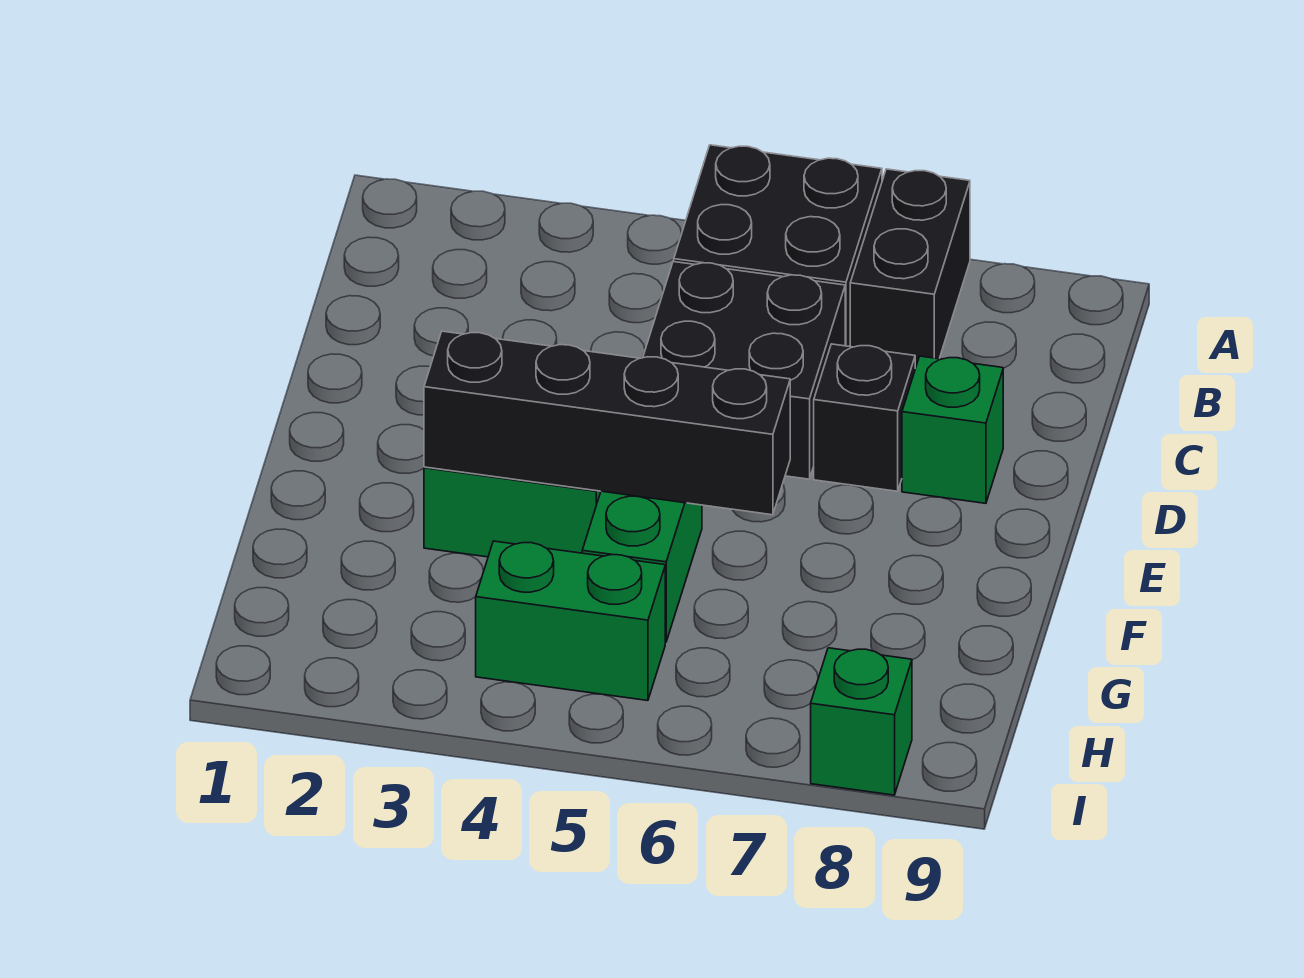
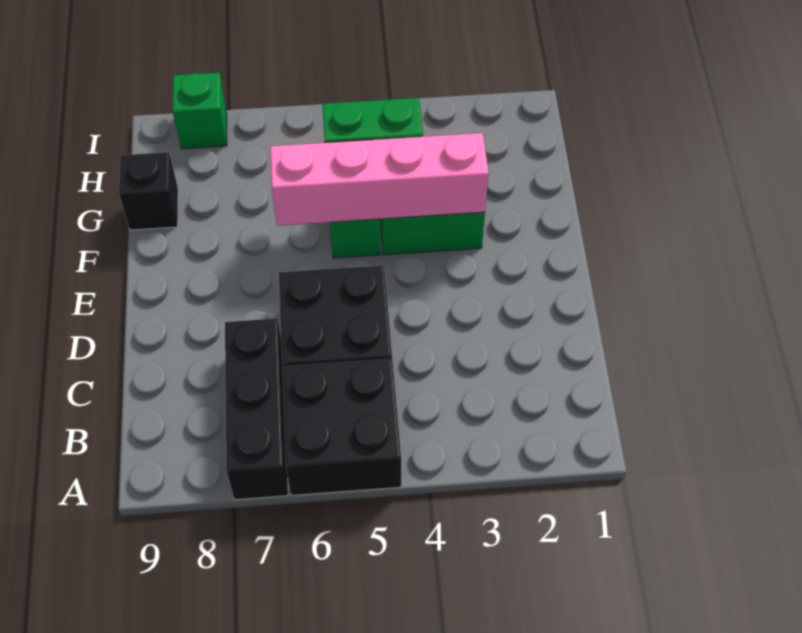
black 1x2 brick [850,169,970,368] -> black 1x3 brick [225,318,288,500]
black 1x1 brick [814,344,915,491] -> black 1x1 brick moved to [119,152,178,230]
green 1x1 brick [902,356,1003,503] -> none
black 1x4 brick [424,331,790,515] -> pink 1x4 brick [270,133,489,226]

